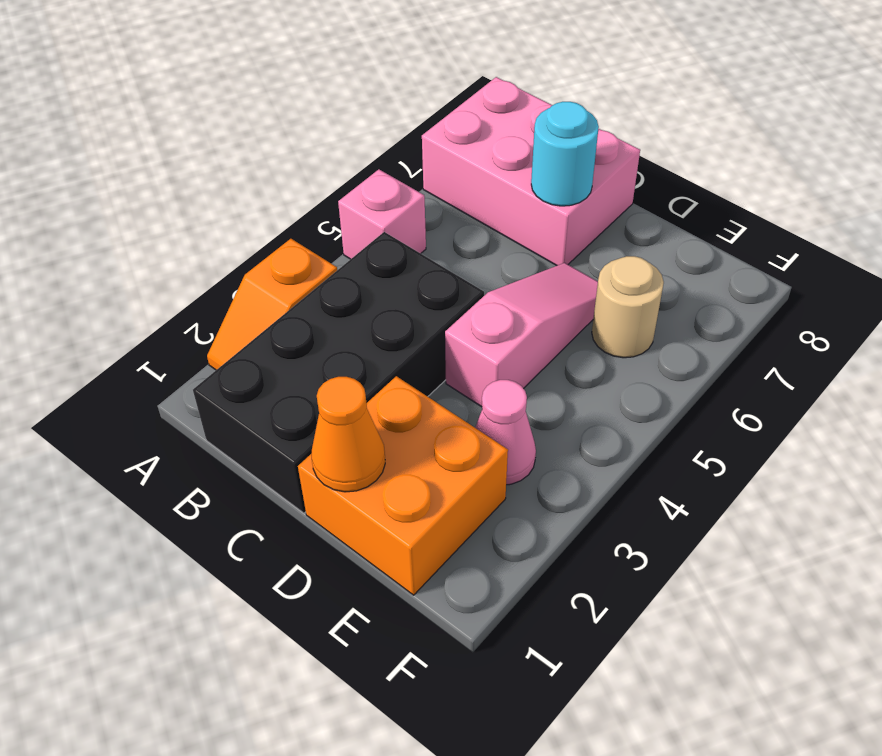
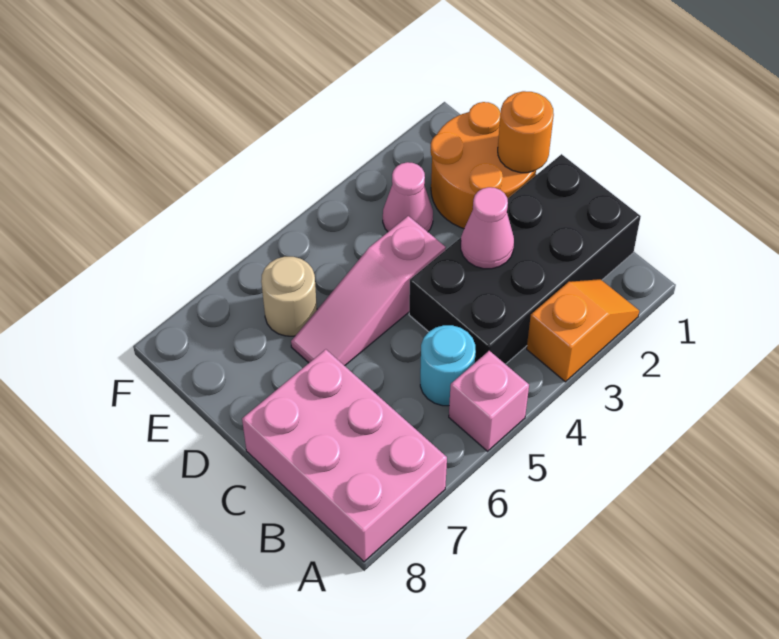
none -> pink 1x1 cone [461,187,514,269]
cyan 1x1 round brick [531,102,599,206] -> cyan 1x1 round brick moved to [420,325,476,406]
orange 2x2 brick [298,376,508,595] -> orange 2x2 round brick [431,102,536,229]
orange 1x1 cone [312,377,385,492] -> orange 1x1 round brick [498,91,554,173]

